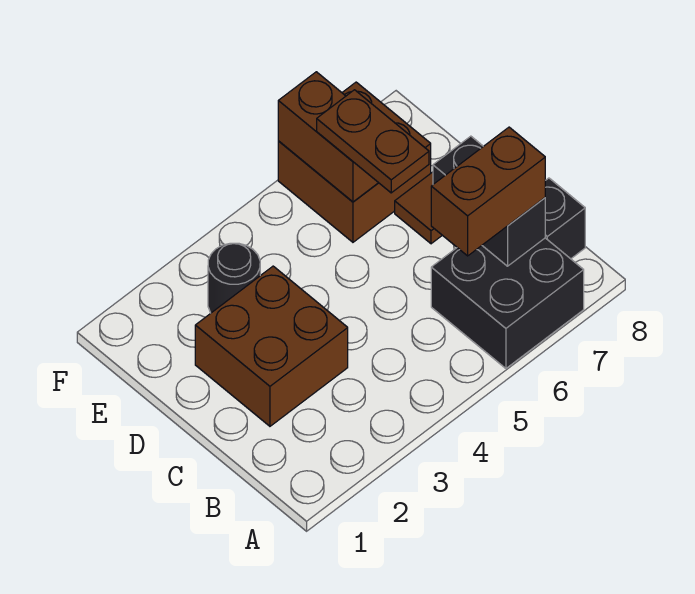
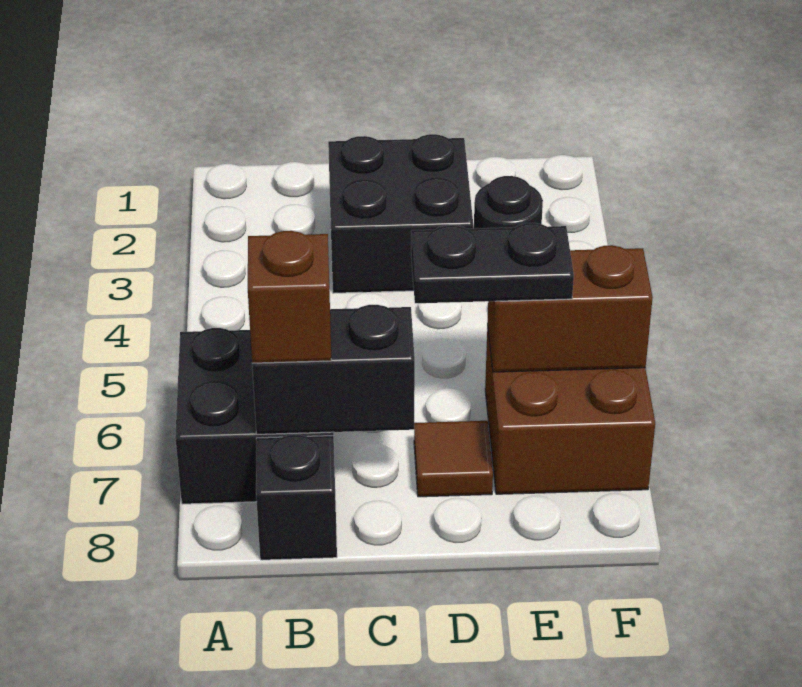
brown 1x2 brick [431,127,545,256] -> brown 1x1 brick [248,231,331,363]
brown 2x2 brick [195,266,348,426] -> black 2x2 brick [328,134,473,293]
brown 1x2 plate [317,90,429,193] -> black 1x2 plate [411,223,574,303]

